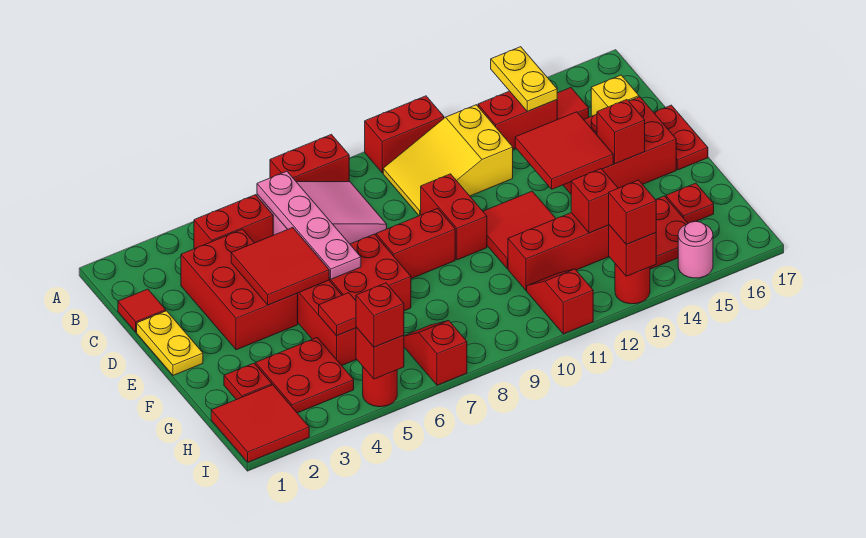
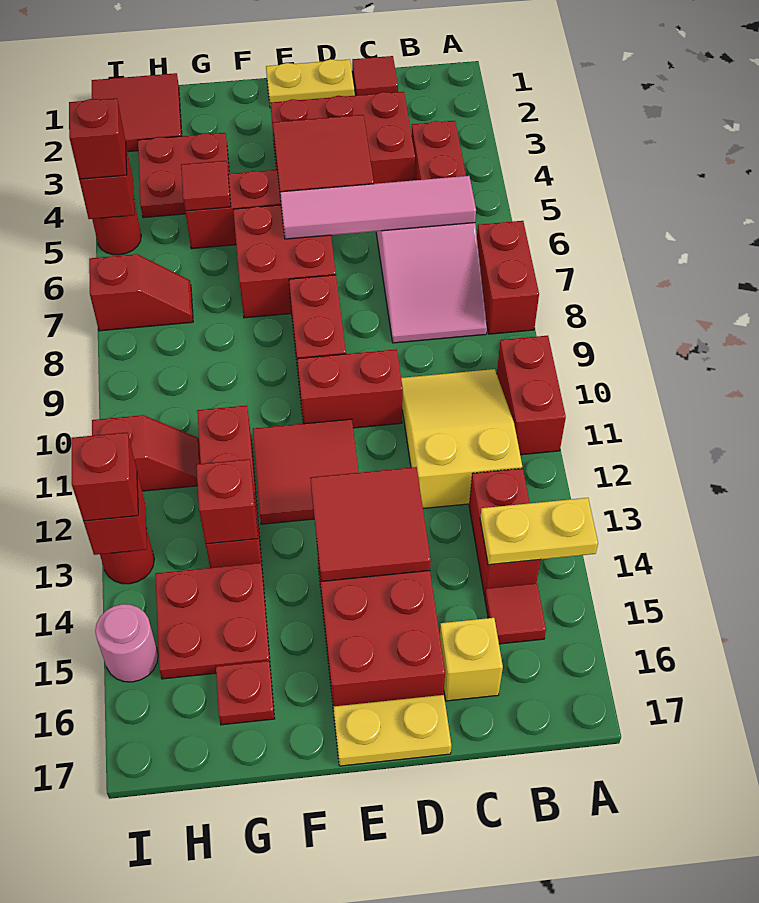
pink 1x4 plate [257,171,361,279] -> pink 1x4 tile [280,176,476,239]
red 1x2 plate [654,105,708,170] -> yellow 1x2 plate [333,695,451,766]
red 1x1 brick [597,100,645,164] -> none
red 1x1 plate [224,363,272,400] -> none

